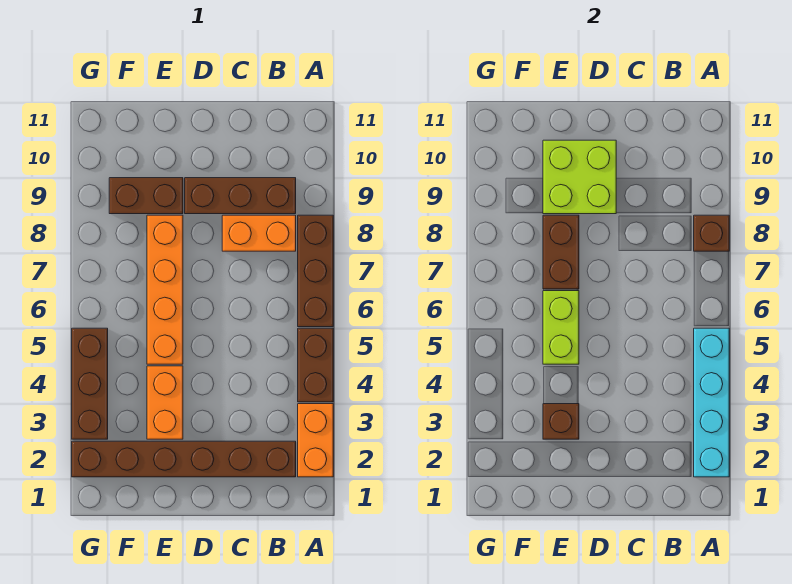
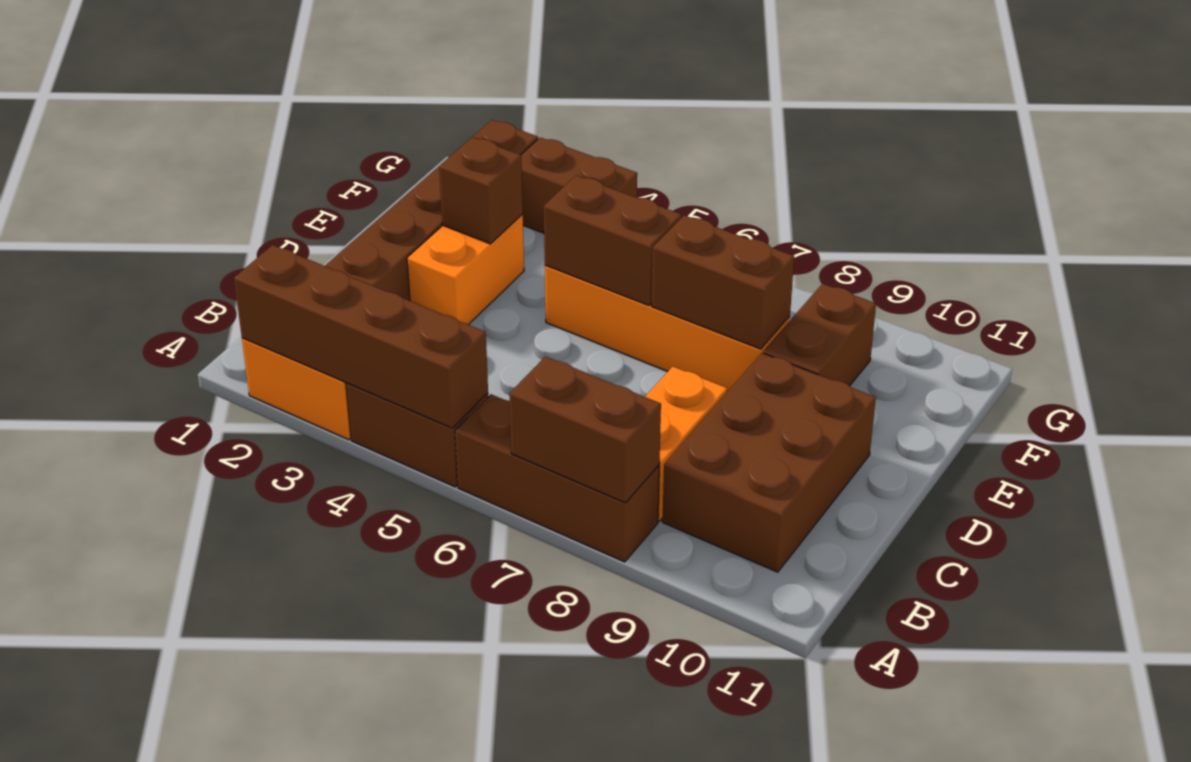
cyan 1x4 brick [694,328,729,477] -> brown 1x4 brick [234,245,488,428]
brown 1x1 brick [694,215,729,251] -> brown 1x2 brick [509,356,661,503]
brown 1x3 brick [185,178,296,214] -> brown 2x3 brick [662,353,876,572]
lime 2x2 brick [543,140,616,214] -> none
orange 1x2 brick [147,366,183,439] -> orange 1x2 brick turned to [407,215,524,325]
lime 1x2 brick [543,291,579,364] -> brown 1x2 brick [544,176,681,306]
brown 1x3 brick [72,328,108,439] -> brown 1x2 brick [521,137,637,233]

